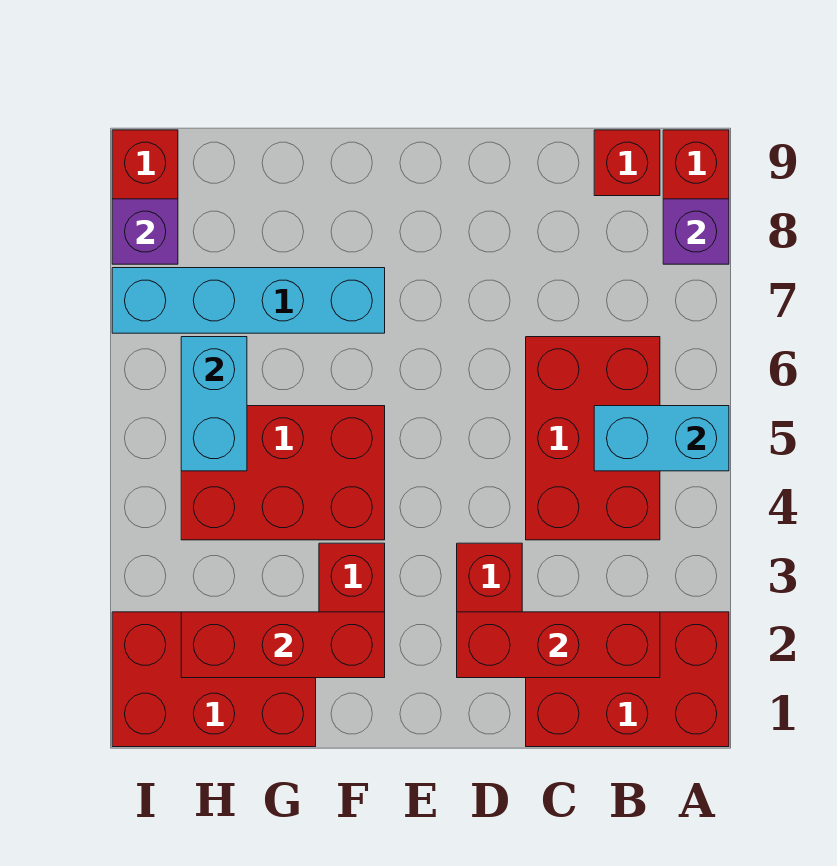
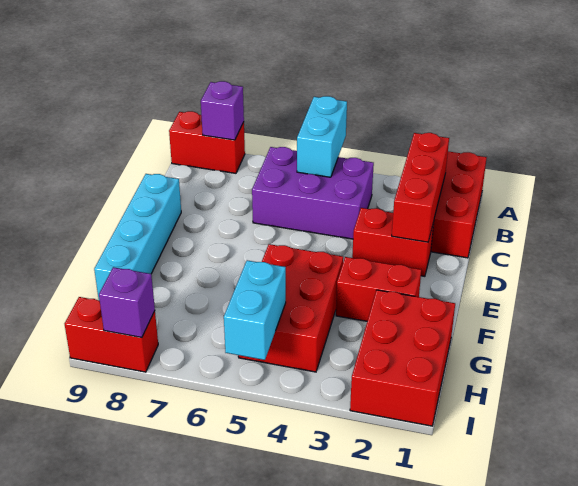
red 2x3 brick [526,337,660,540] -> purple 2x3 brick [252,147,374,239]
red 1x1 brick [594,130,660,196] -> none
red 1x3 brick [181,612,385,678] -> none
cyan 1x4 brick [112,268,385,333] -> cyan 1x4 brick moved to [94,174,181,300]
cyan 1x2 brick [181,337,247,471] -> cyan 1x2 brick turned to [224,260,286,360]

